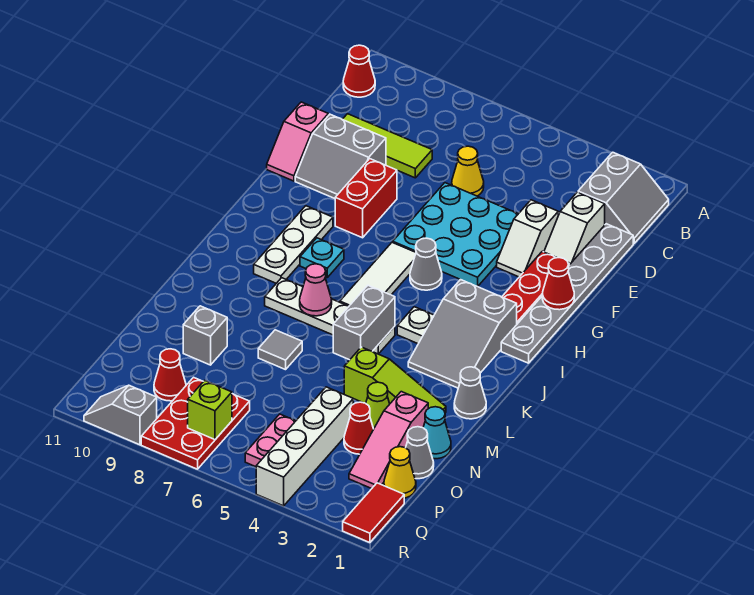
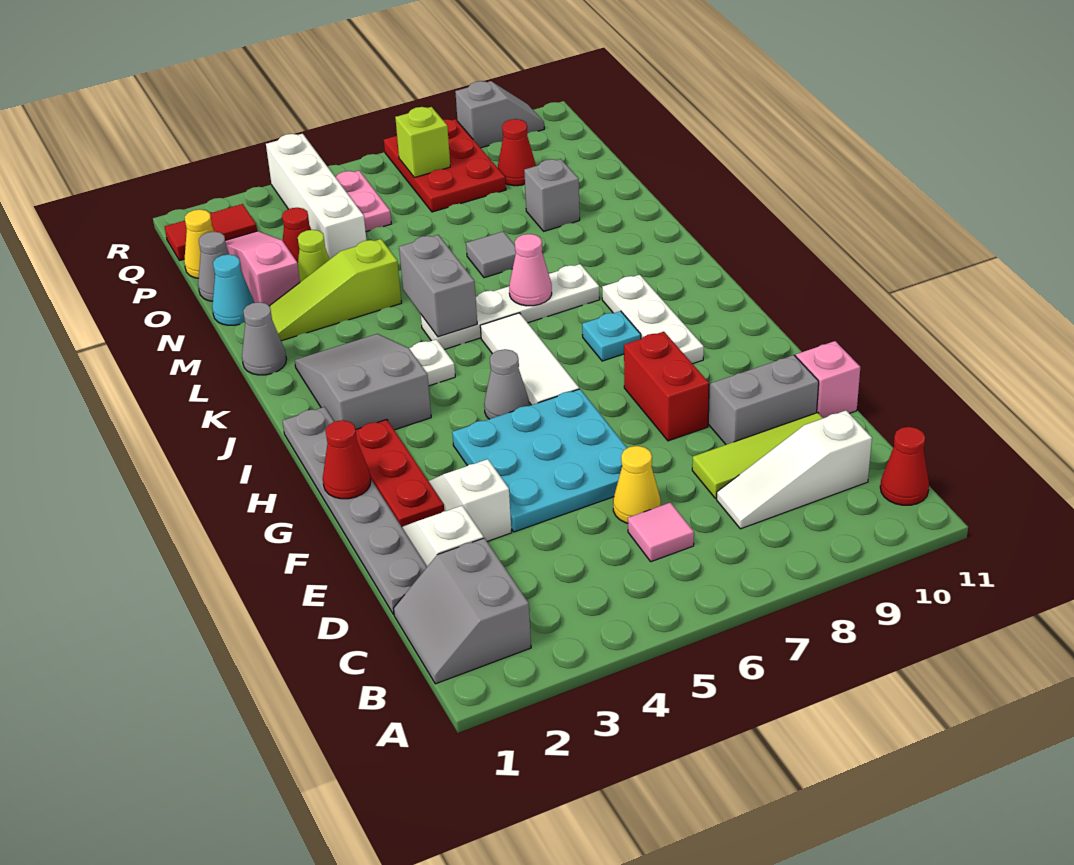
none -> pink 1x1 tile [628,503,694,562]
none -> white 1x3 slope [717,410,872,529]
red 1x2 tile [343,483,404,543] -> red 1x2 tile turned to [165,204,257,261]

